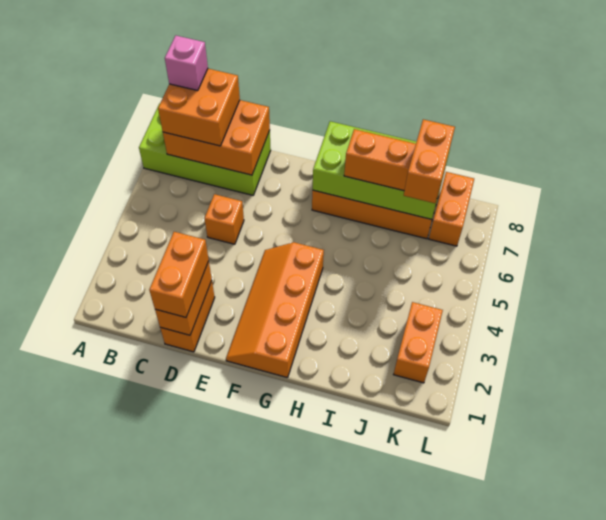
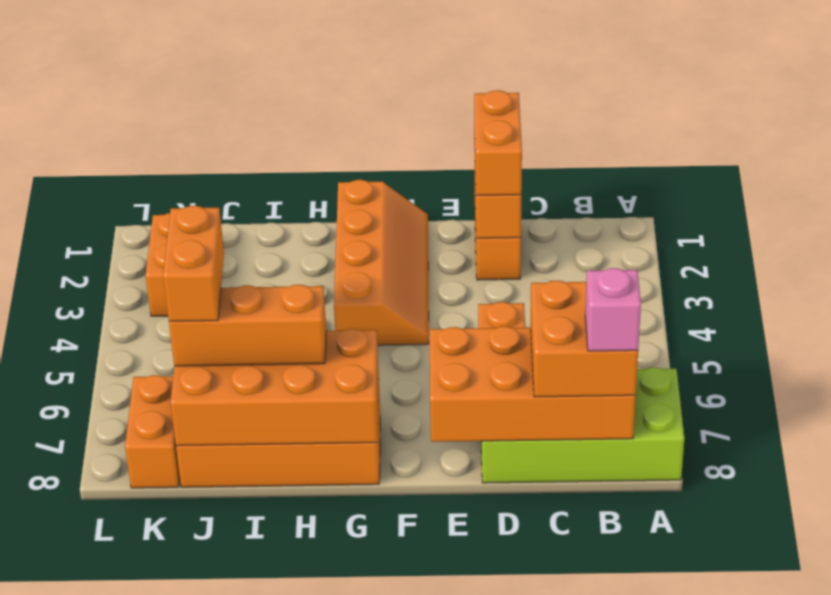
orange 2x3 brick [163,100,270,175] -> orange 2x4 brick [430,326,636,442]
lime 2x4 brick [313,121,450,219] -> orange 2x4 brick [171,329,379,446]

